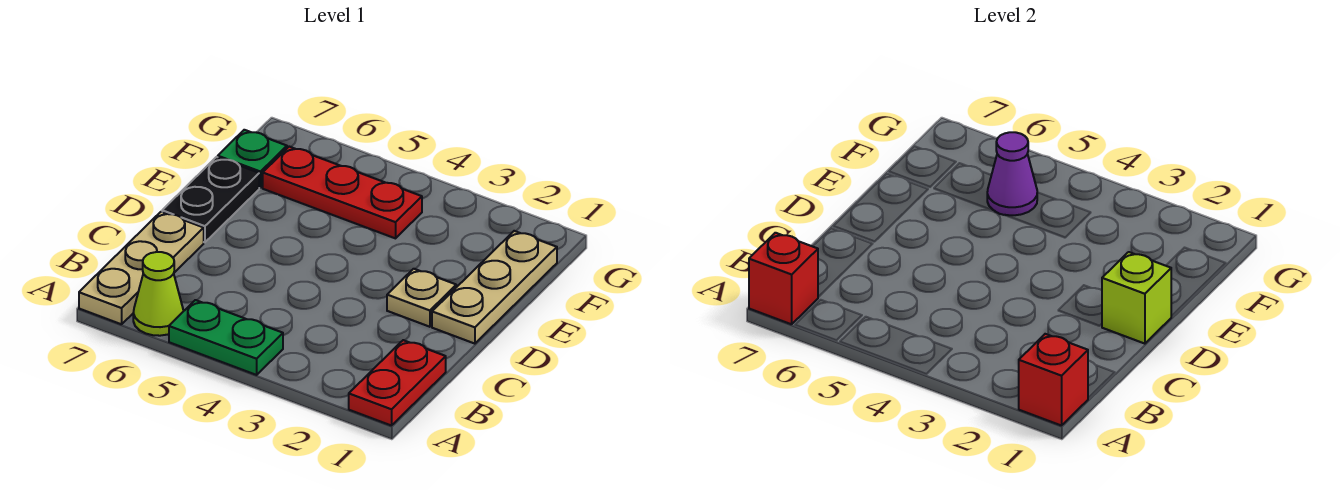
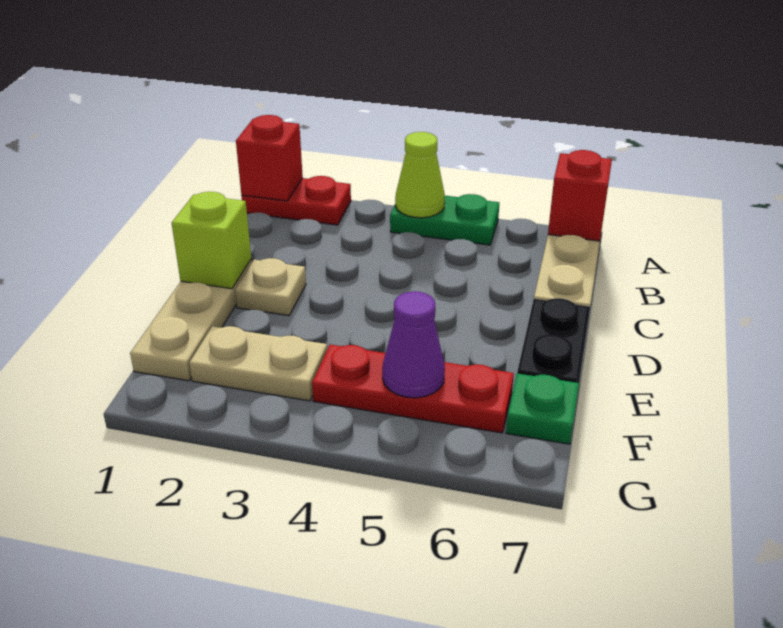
red 1x2 plate [349,340,446,426] -> red 1x2 plate turned to [242,176,351,225]
lime 1x1 cone [133,252,184,336] -> lime 1x1 cone moved to [395,132,445,218]
none -> tan 1x2 plate [189,326,327,401]

